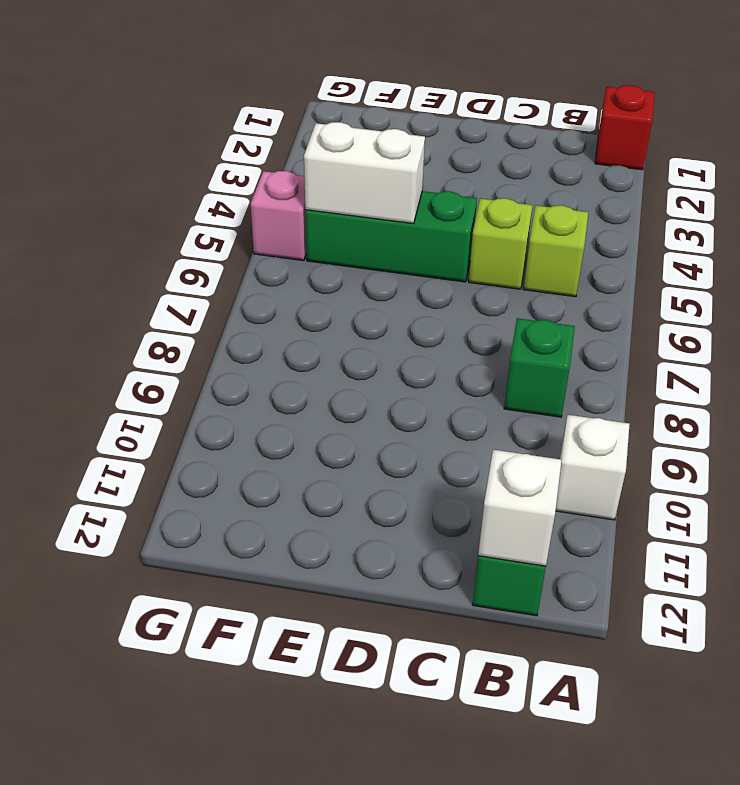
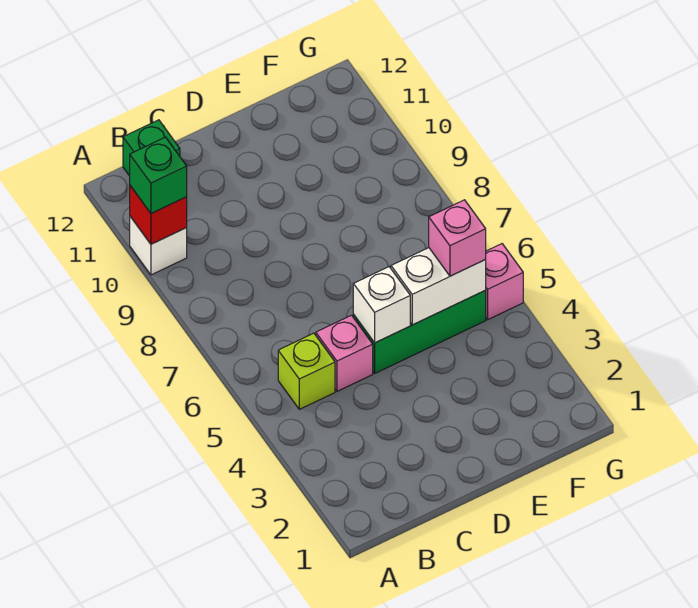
red 1x1 brick [595,85,655,170] -> red 1x1 brick moved to [130,186,187,244]
green 1x1 brick [504,318,575,417] -> green 1x1 brick moved to [130,137,187,213]
white 1x1 brick [478,450,562,566] -> white 1x1 brick moved to [353,267,410,343]
lime 1x1 brick [469,198,533,289] -> pink 1x1 brick [316,315,373,391]
none -> pink 1x1 brick [429,200,486,276]

